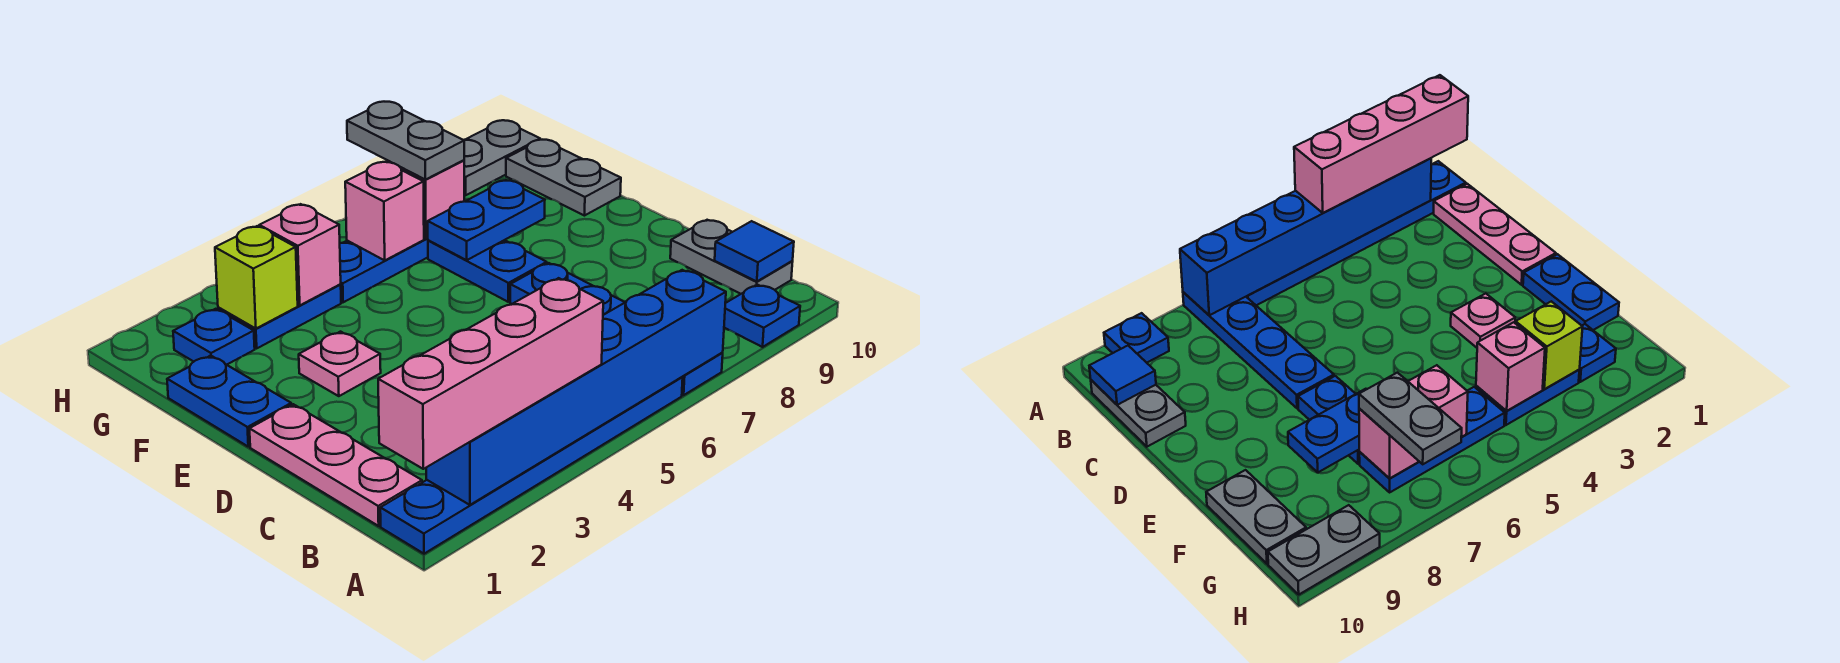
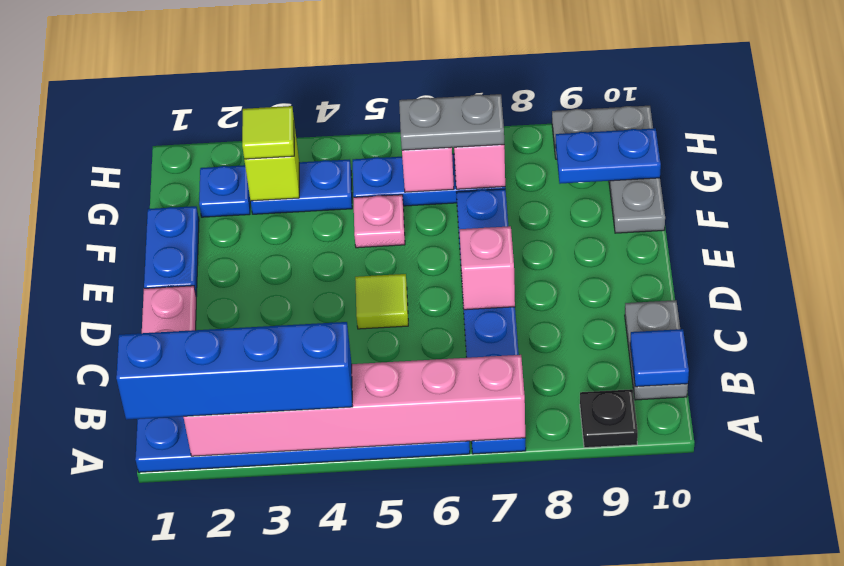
pink 1x4 brick [378,278,603,469] -> blue 1x4 brick [116,322,353,420]
blue 1x6 brick [426,270,726,505] -> pink 1x6 brick [184,355,525,456]
blue 1x1 plate [724,285,800,347] -> black 1x1 plate [580,389,638,448]
none -> lime 1x1 tile [355,274,408,329]
pink 1x1 plate [299,332,381,396] -> pink 1x1 plate moved to [353,195,405,248]
blue 1x2 plate [428,180,545,260] -> blue 1x2 plate moved to [556,128,661,184]
none -> lime 1x1 tile [242,106,294,159]
pink 1x1 brick [259,204,341,305] -> pink 1x1 brick moved to [459,226,515,310]
grey 1x2 plate [347,102,464,180] -> grey 1x2 plate turned to [399,94,504,150]

